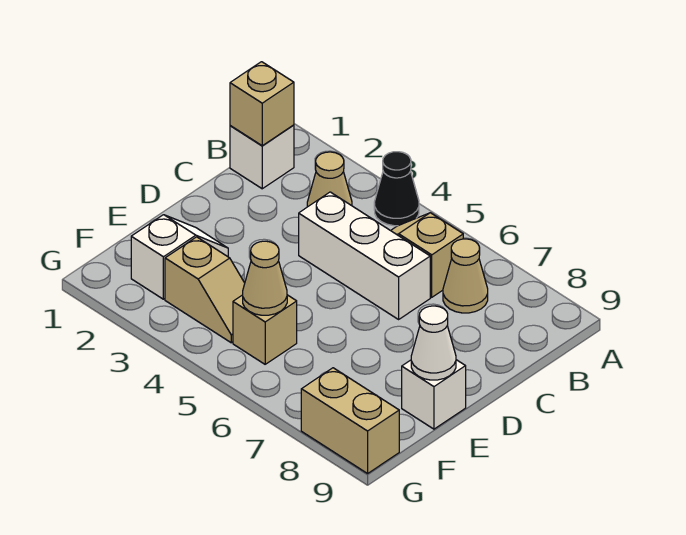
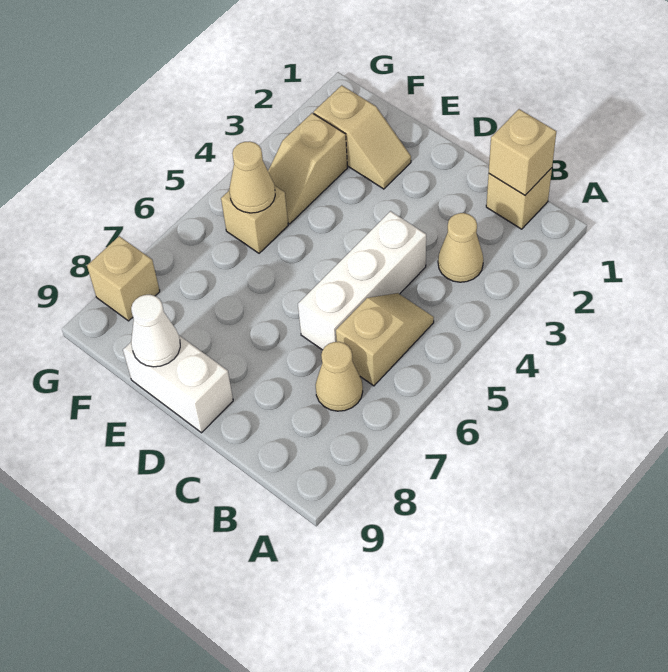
black 1x1 cone [374,152,419,226] -> none
white 1x1 brick [230,125,294,189] -> tan 1x1 brick [486,168,552,229]
white 1x2 slope [131,215,228,299] -> tan 1x2 slope [314,85,411,189]
white 1x1 brick [402,360,466,429] -> white 1x2 brick [123,336,233,433]
tan 1x2 brick [301,368,399,473] -> tan 1x1 brick [87,236,160,321]

